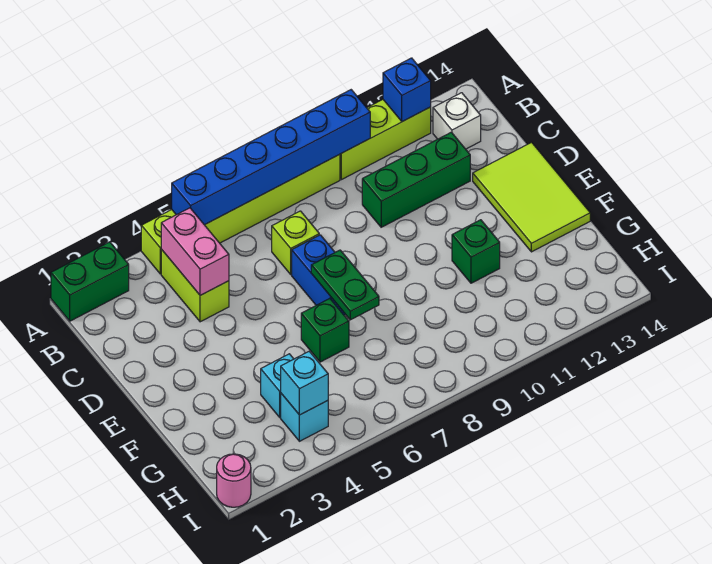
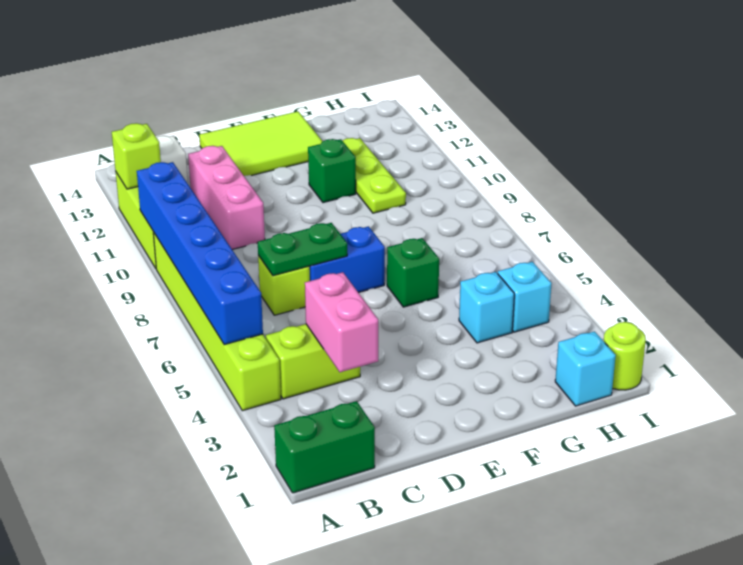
green 1x2 brick [51,242,129,321] -> green 1x2 brick turned to [274,401,375,493]
blue 1x1 brick [383,58,431,122] -> lime 1x1 brick [112,123,161,189]
pink 1x2 brick [161,208,229,295] -> pink 1x2 brick turned to [305,272,378,372]
green 1x3 brick [362,132,470,227] -> pink 1x3 brick [188,146,265,249]
green 1x2 plate [311,250,379,320] -> green 1x2 plate moved to [258,223,347,276]
none -> lime 1x3 plate [342,138,406,213]
cyan 1x1 brick [281,351,328,415] -> cyan 1x1 brick moved to [555,331,616,406]
pink 1x1 round brick [217,454,251,507] -> lime 1x1 round brick [604,322,646,390]

